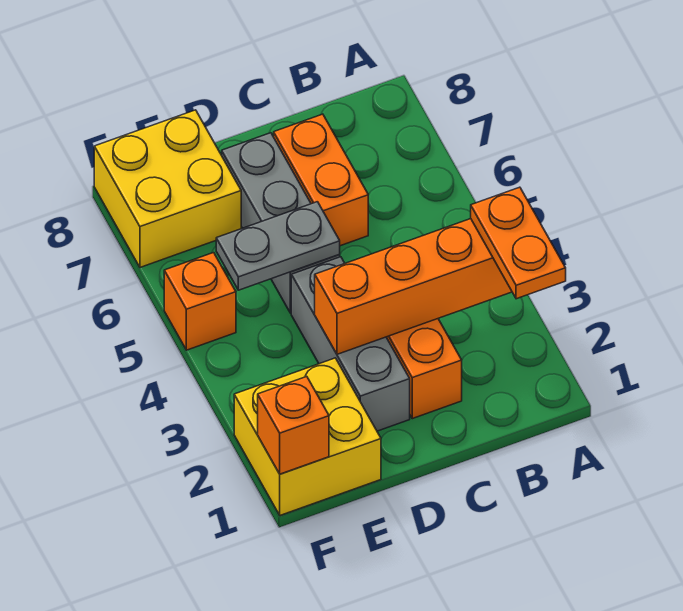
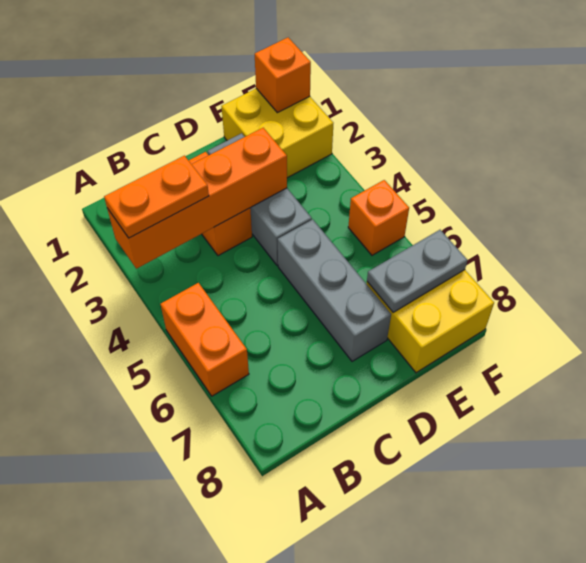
orange 1x2 plate [471,187,566,299] -> orange 1x2 plate turned to [104,156,209,238]
orange 1x2 brick [274,114,368,246] -> orange 1x2 brick moved to [161,283,249,396]
grey 1x2 plate [216,202,340,290] -> grey 1x2 plate moved to [367,230,467,312]

